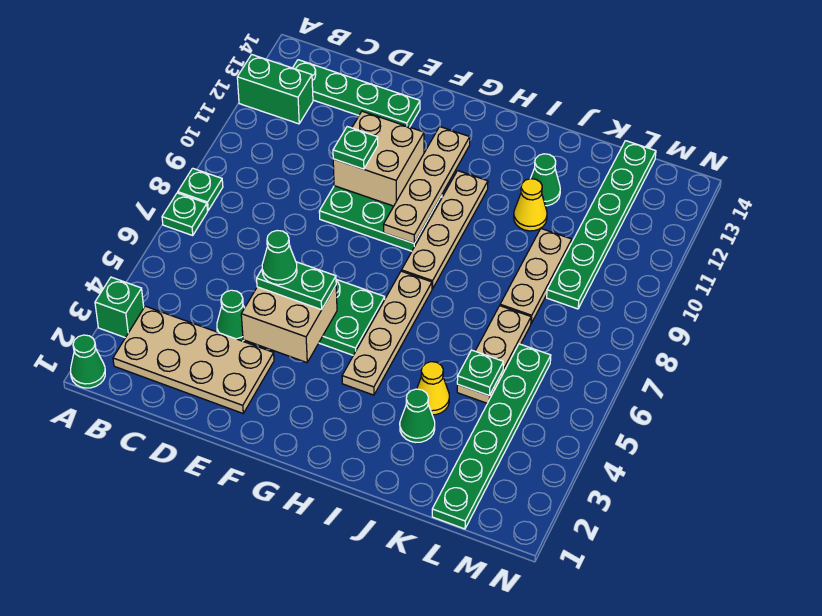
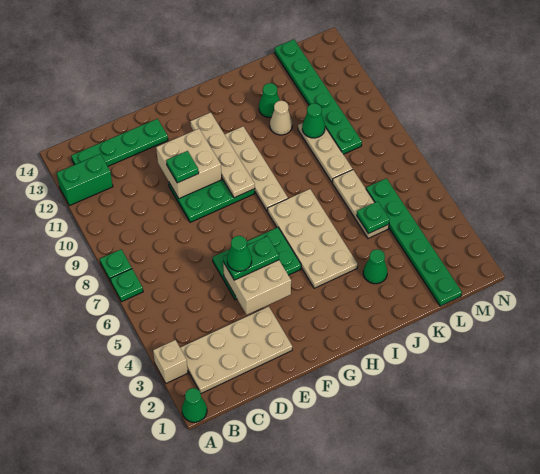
green 1x1 brick [95,277,144,338] -> tan 1x1 brick [153,340,188,383]
green 1x1 cone [217,290,244,341] -> green 1x1 cone moved to [302,103,325,138]
tan 1x4 plate [342,271,432,395] -> tan 2x4 plate [267,189,358,288]
yellow 1x1 cone [417,362,449,415] -> none
yellow 1x1 cone [514,179,547,231] -> tan 1x1 cone [270,101,292,135]

